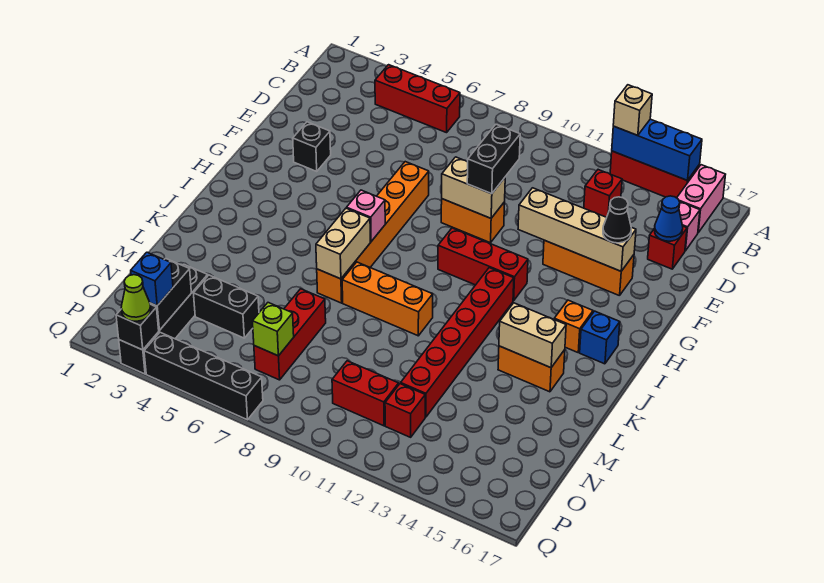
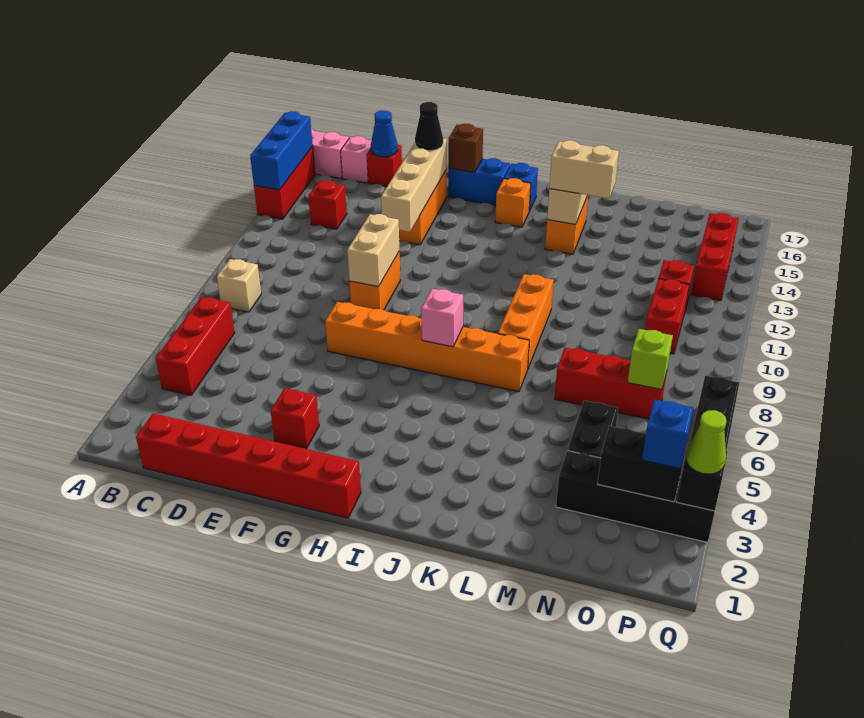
tan 1x1 brick [613,85,652,136] -> tan 1x1 brick moved to [217,259,261,312]
black 1x2 brick [467,124,520,194] -> none
black 1x1 brick [293,122,331,171] -> red 1x1 brick [271,388,319,449]
none -> blue 1x2 brick [448,158,510,205]
none -> brown 1x1 brick [448,124,483,173]
red 1x3 brick [438,228,528,301] -> red 1x3 brick moved to [691,213,739,300]
red 1x6 brick [401,268,514,417] -> red 1x6 brick moved to [136,413,361,518]
tan 1x2 brick [316,208,370,279] -> tan 1x2 brick moved to [549,140,619,198]

